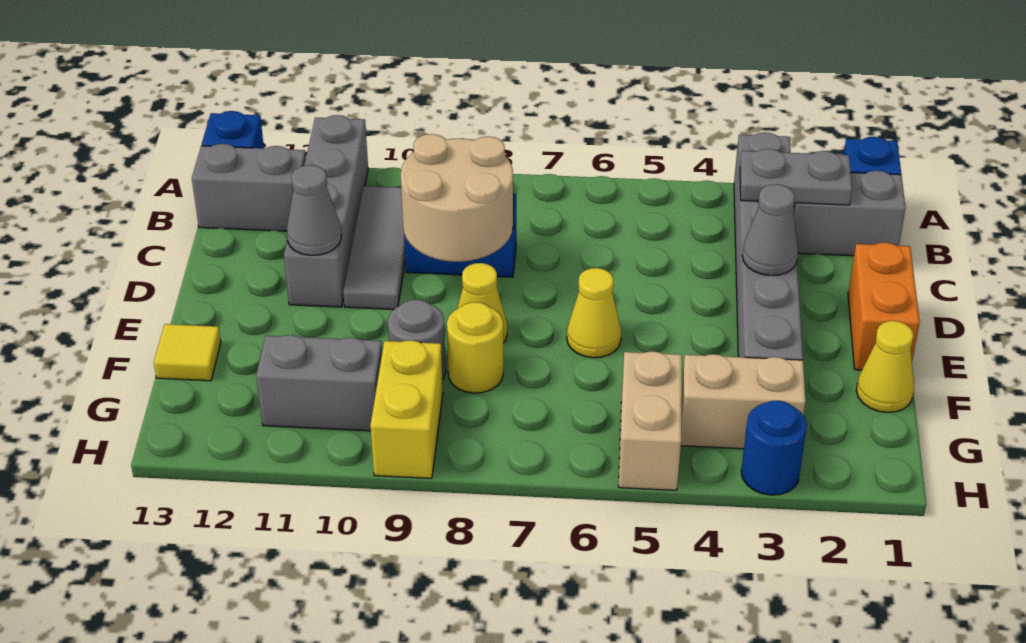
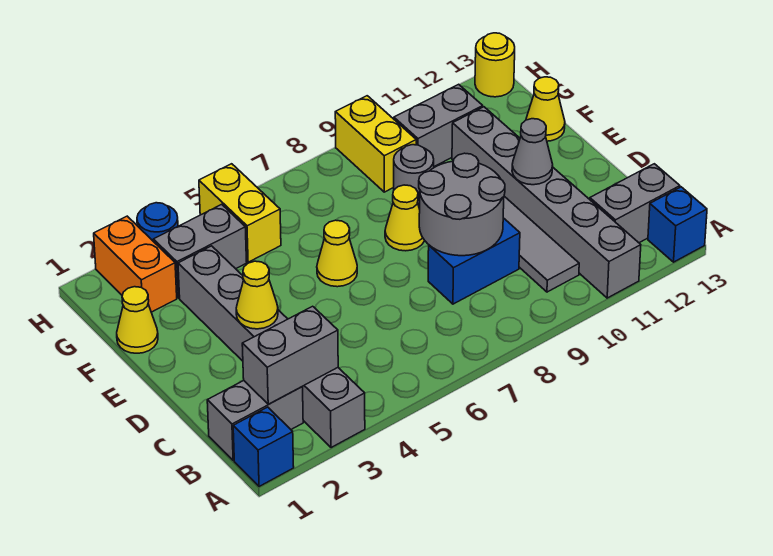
grey 1x4 brick [284,115,368,307] -> grey 1x6 brick [452,107,641,298]
grey 1x2 plate [740,149,852,205] -> grey 1x2 brick [242,306,338,404]
tan 2x2 round brick [401,134,513,262] -> grey 2x2 round brick [419,153,505,256]
orange 1x2 brick [848,242,920,370] -> orange 1x2 brick moved to [94,216,177,312]
grey 1x1 cone [742,184,798,276] -> yellow 1x1 cone [236,261,278,329]
yellow 1x1 round brick [447,302,503,393] -> yellow 1x1 round brick moved to [475,33,515,97]
yellow 1x1 tile [154,324,221,381] -> yellow 1x1 cone [526,77,565,141]
tan 1x2 brick [681,354,805,449] -> grey 1x2 brick [153,204,247,298]
tan 1x2 brick [618,351,682,490] -> yellow 1x2 brick [199,164,281,262]

